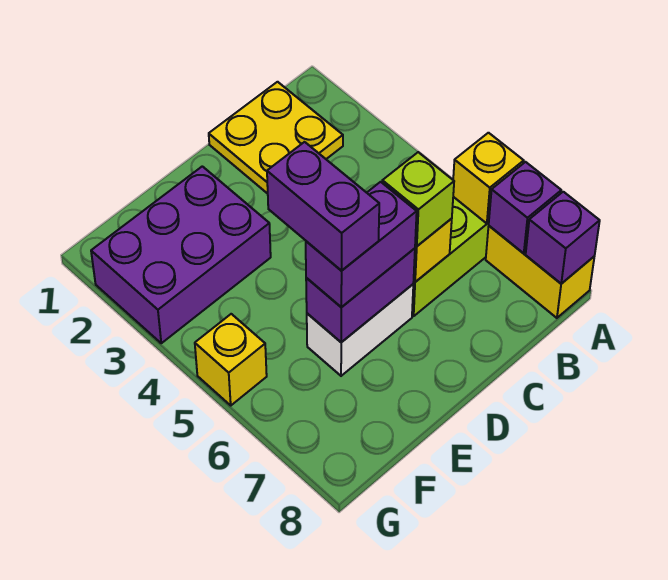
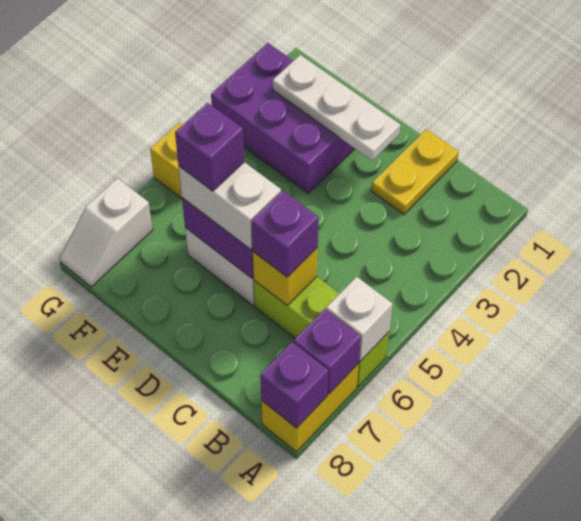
yellow 1x1 brick [453,133,524,223] -> white 1x1 brick [326,277,392,361]
yellow 2x2 plate [209,82,343,194] -> yellow 1x2 plate [372,129,459,214]
lime 1x1 brick [382,152,454,246] -> purple 1x1 brick [251,191,319,277]
none -> white 1x3 plate [273,55,400,161]
purple 1x2 brick [306,182,417,307] -> white 1x2 brick [179,162,281,249]
purple 1x2 brick [267,142,379,271] -> purple 1x1 brick [175,103,244,191]
none -> white 1x2 slope [60,178,152,287]

